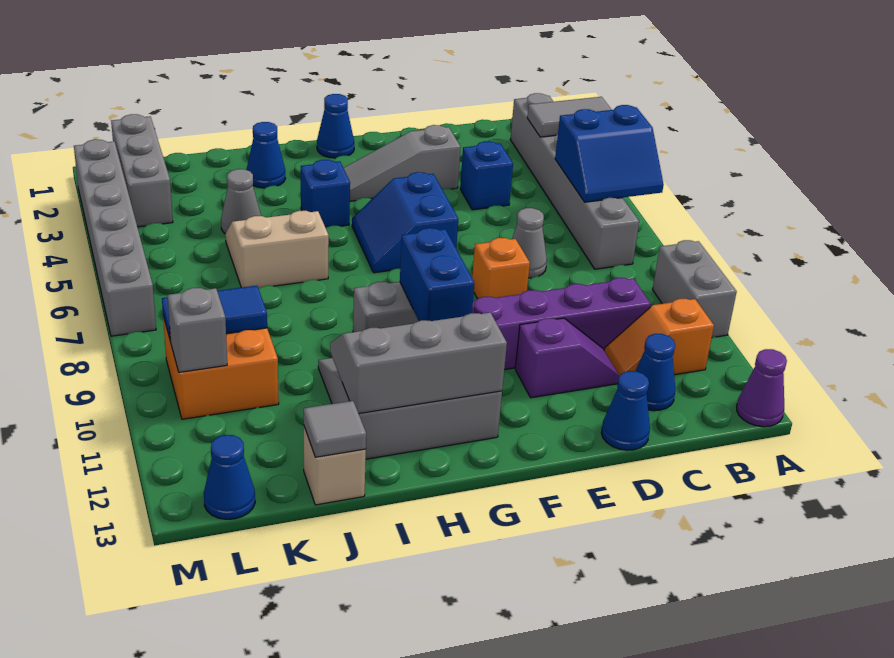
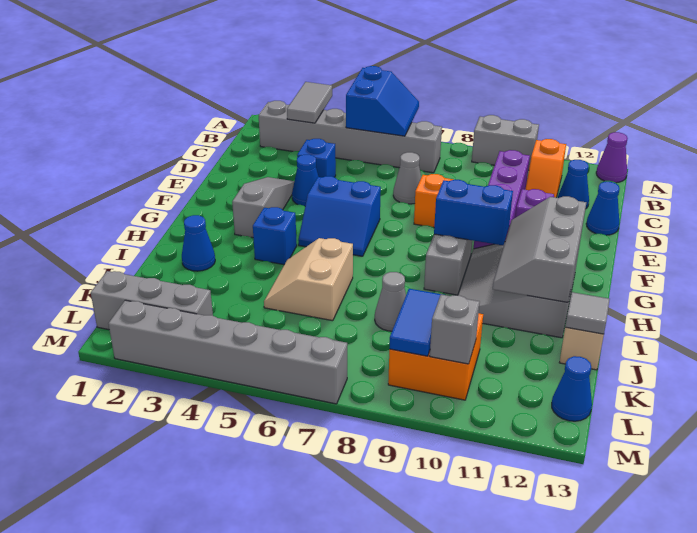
grey 1x3 slope [344,125,461,201] -> grey 1x3 slope turned to [232,177,294,238]
blue 1x1 cone [317,94,354,158] -> blue 1x1 cone moved to [292,155,318,206]
grey 1x1 cone [221,169,261,234] -> grey 1x1 cone moved to [375,272,406,331]

